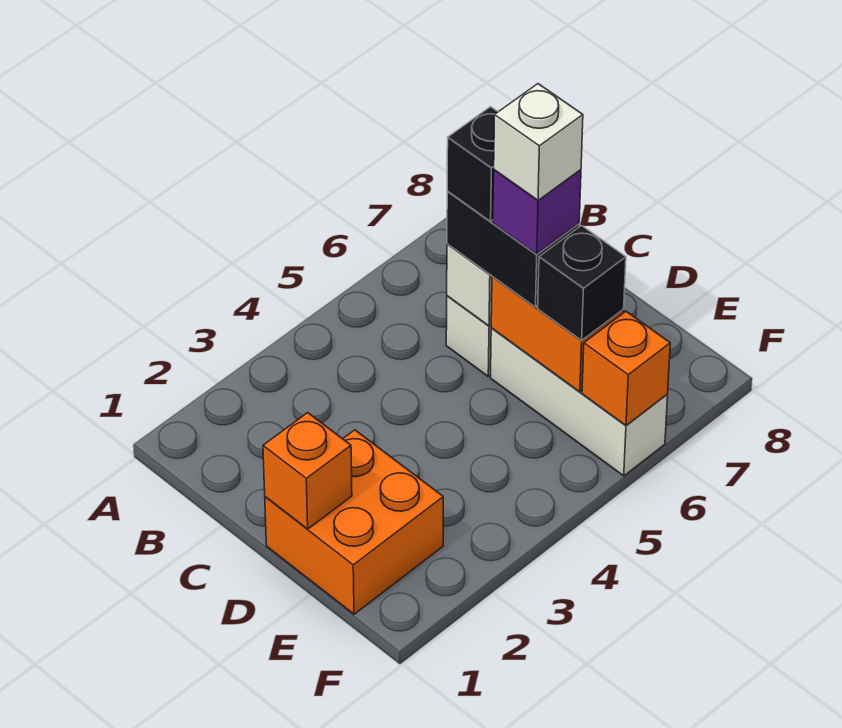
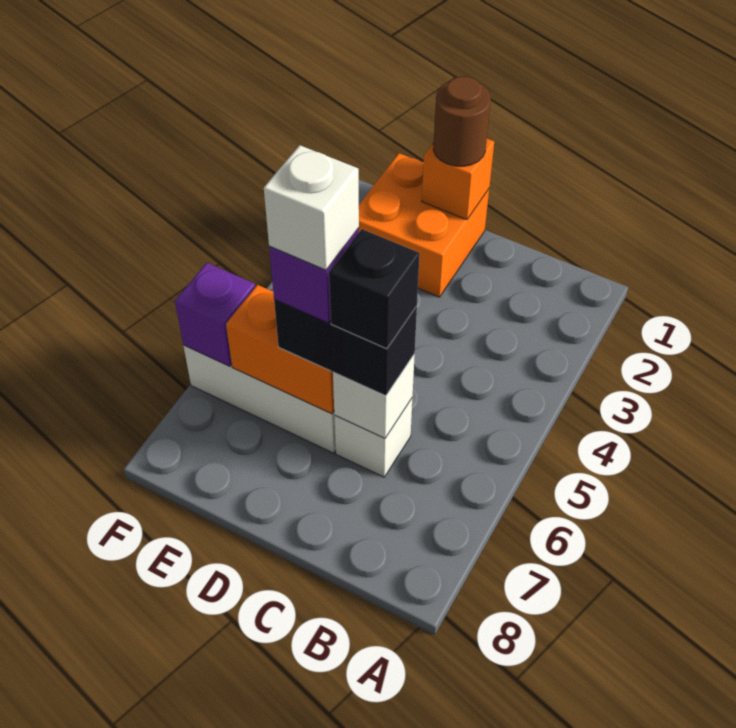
none -> brown 1x1 round brick [433,77,491,166]
black 1x1 brick [538,226,626,340] -> none
orange 1x1 brick [582,311,670,426] -> purple 1x1 brick [175,263,255,366]

